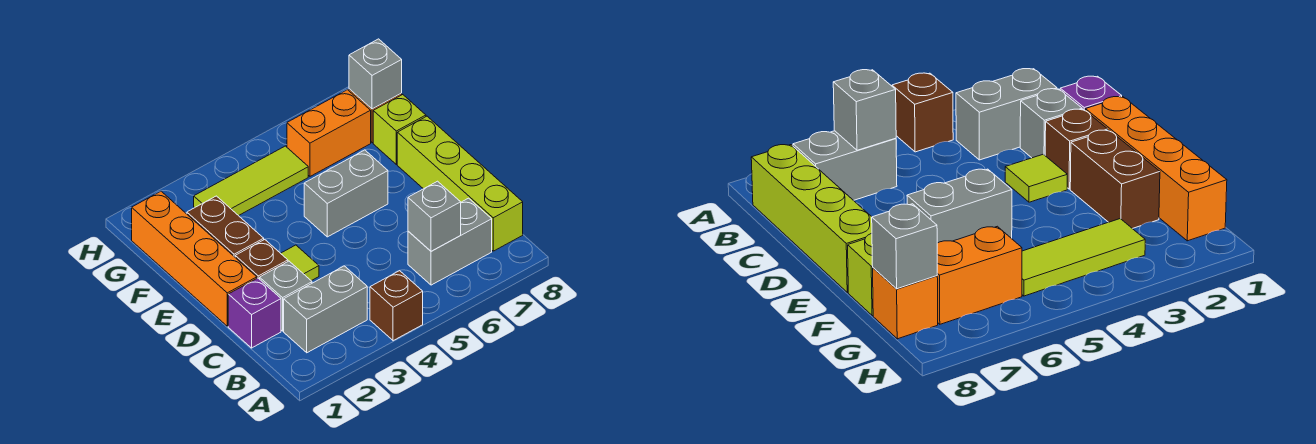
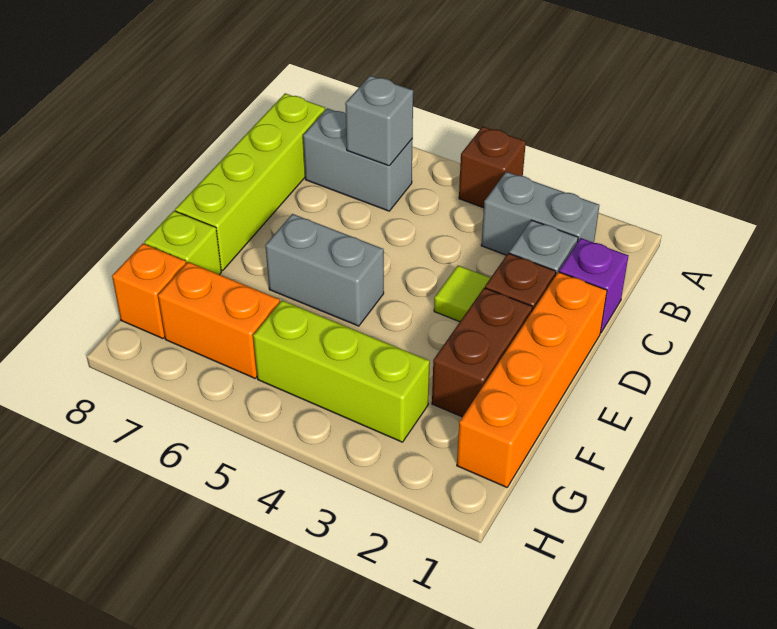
lime 1x3 tile [194,146,308,216] -> lime 1x3 brick [253,300,430,442]
grey 1x1 brick [349,39,402,109] -> none

